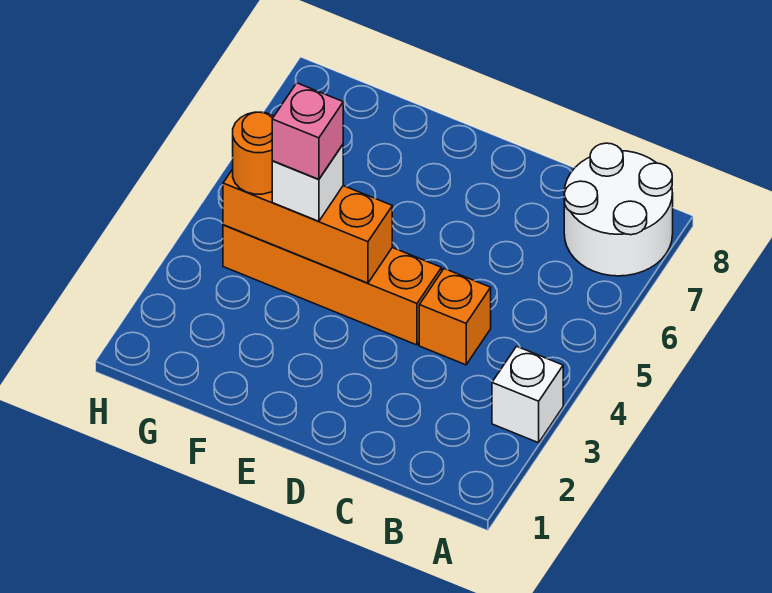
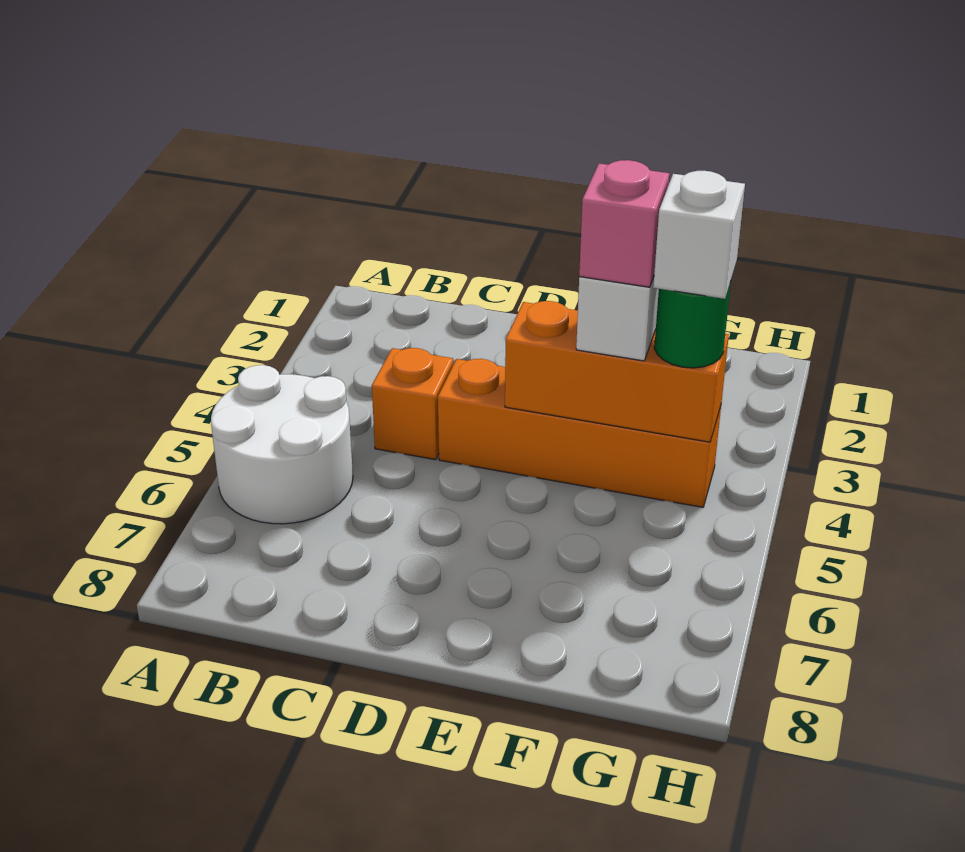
white 1x1 brick [492,346,563,443] -> white 1x1 brick moved to [653,171,745,299]
white 2x2 round brick [564,143,673,276] -> white 2x2 round brick moved to [211,365,353,524]
orange 1x1 round brick [233,112,274,194] -> green 1x1 round brick [654,281,731,368]

